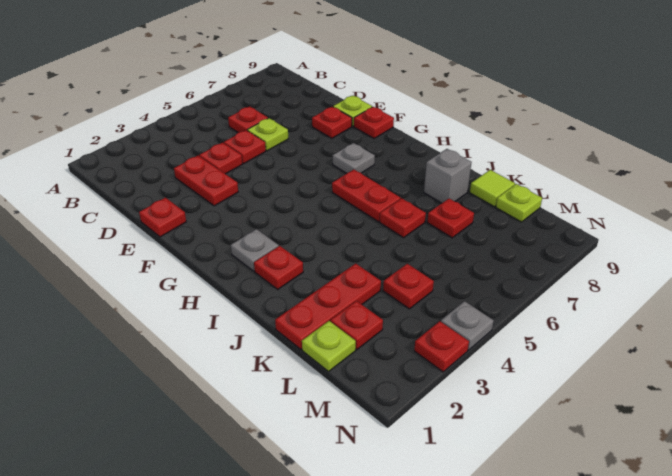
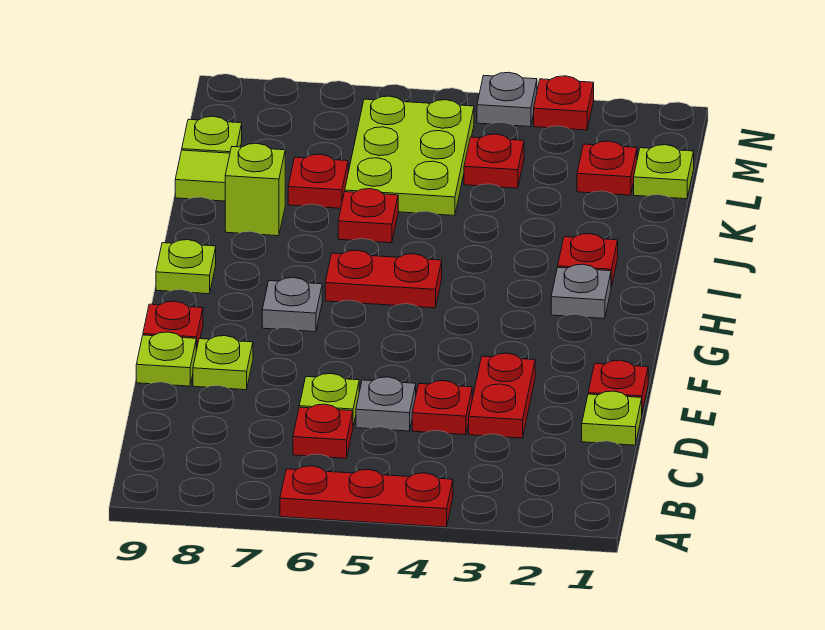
none -> lime 1x1 plate [582,391,642,445]
red 1x1 plate [224,130,266,164] -> grey 1x1 plate [356,377,416,431]
red 1x1 plate [312,107,352,138] -> lime 1x1 plate [193,336,253,390]
red 1x2 plate [332,170,401,222] -> red 1x2 plate turned to [325,250,442,308]
none -> lime 1x1 plate [156,240,216,294]
grey 1x1 brick [424,149,472,203] -> lime 1x1 brick [225,144,285,236]
red 1x3 plate [275,263,381,349] -> red 1x3 plate moved to [280,466,453,527]
none -> lime 2x3 plate [345,96,474,215]

